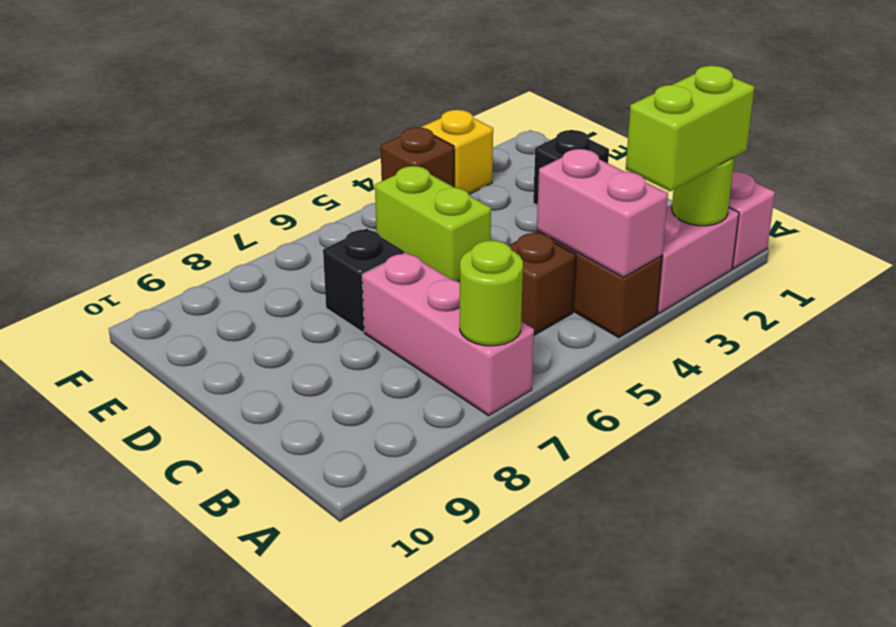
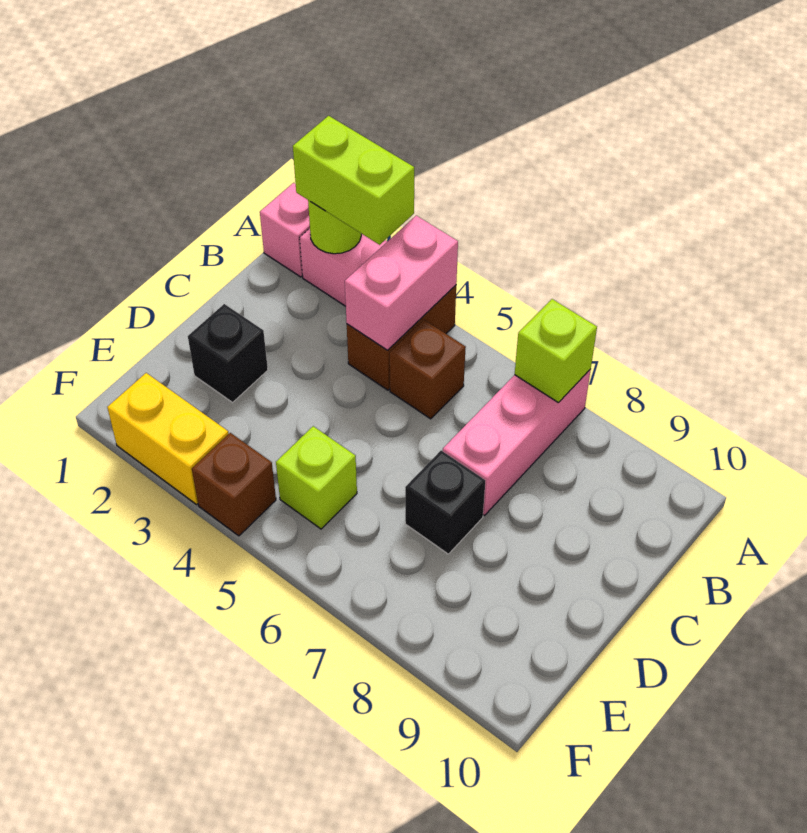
lime 1x1 round brick [460,240,523,346] -> lime 1x1 brick [515,299,597,403]
lime 1x2 brick [375,166,491,282] -> lime 1x1 brick [276,426,357,529]
yellow 1x1 brick [421,110,493,194] -> yellow 1x2 brick [107,373,229,504]

